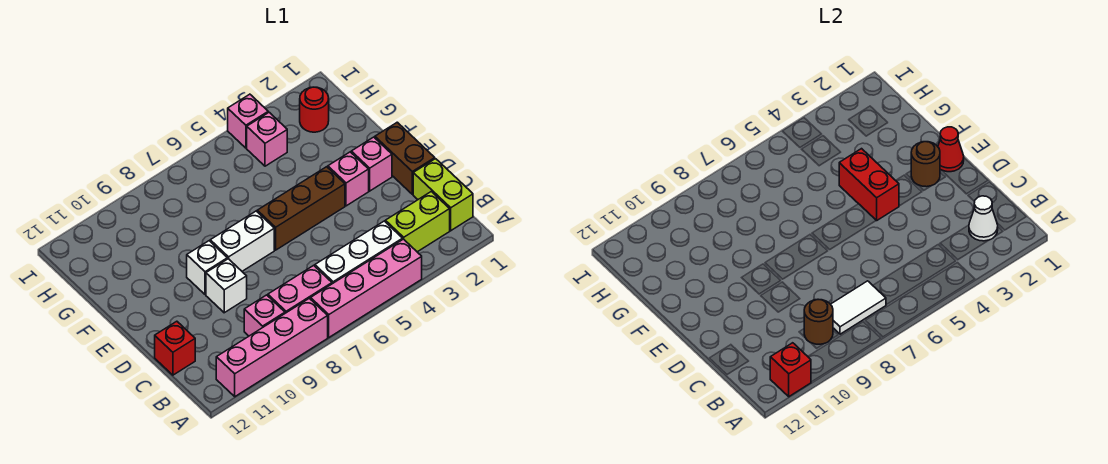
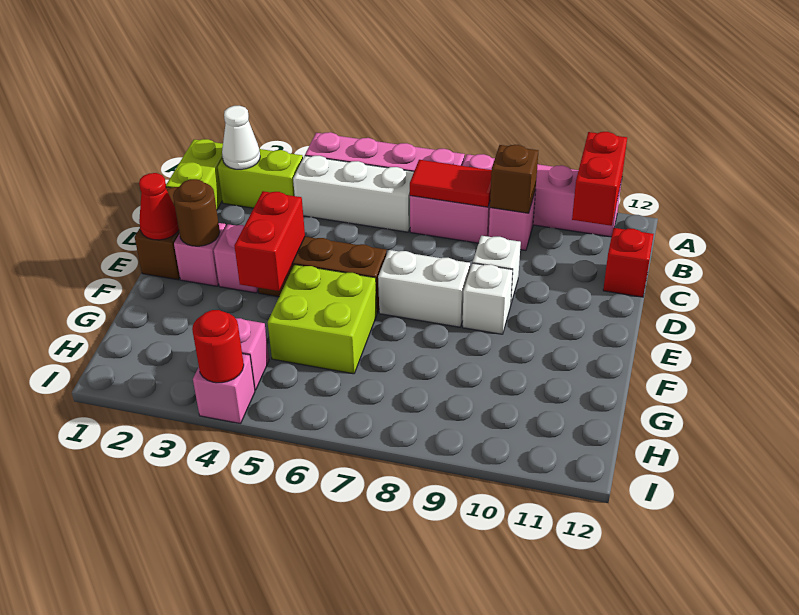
red 1x1 brick [770,343,811,397] -> red 1x2 brick [572,132,627,226]
white 1x2 tile [831,281,886,334] -> red 1x2 tile [410,160,492,207]
brown 1x1 round brick [804,300,833,344] -> brown 1x1 brick [490,145,538,213]
none -> lime 2x2 brick [268,265,377,374]
red 1x1 round brick [300,87,329,132] -> red 1x1 round brick moved to [192,310,244,383]

